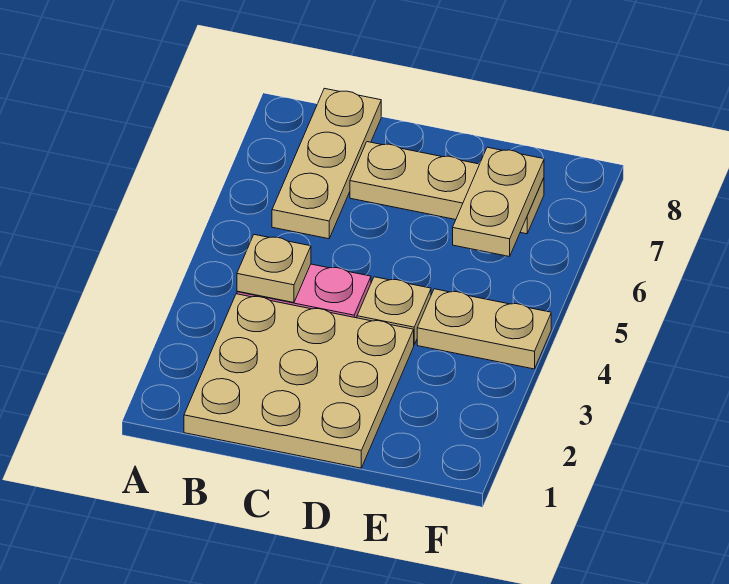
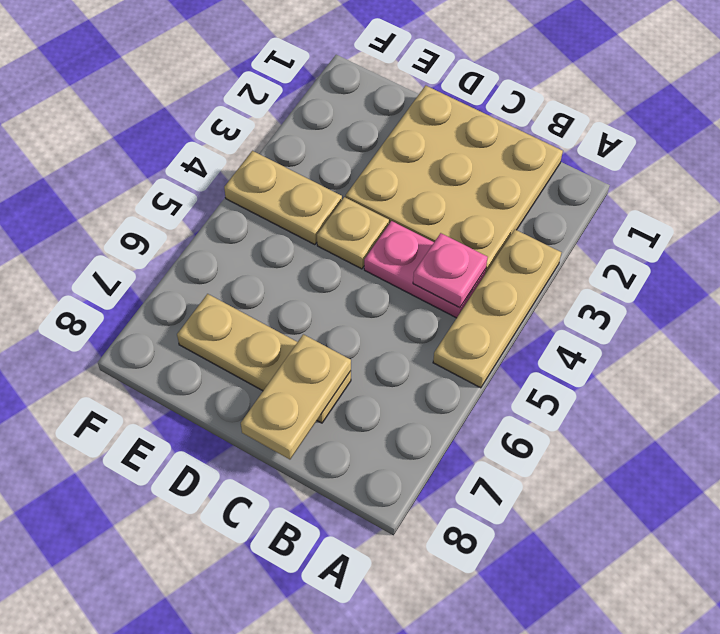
tan 1x1 plate [237,235,311,303] -> pink 1x1 plate [413,233,488,308]
tan 1x3 plate [272,88,381,239] -> tan 1x3 plate moved to [433,230,561,388]
tan 1x2 plate [453,147,544,257] -> tan 1x2 plate moved to [241,334,351,459]

